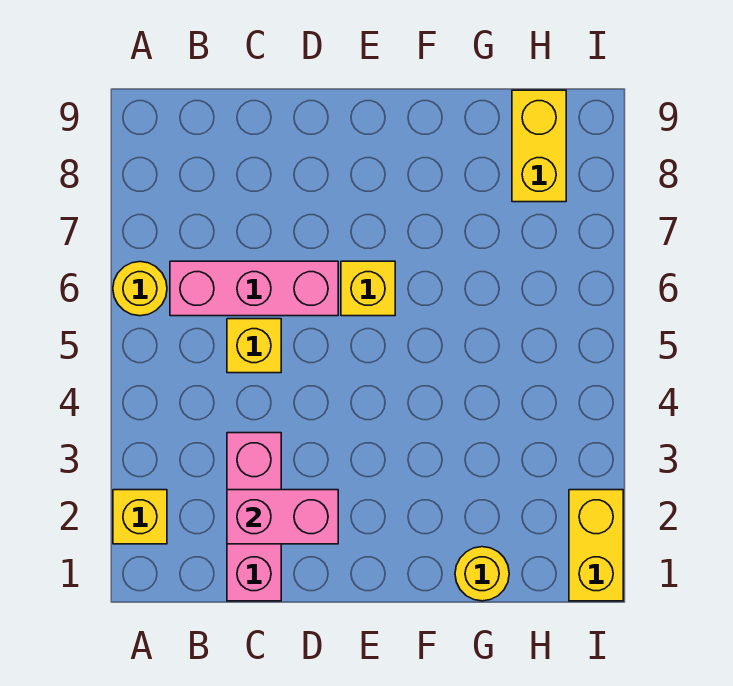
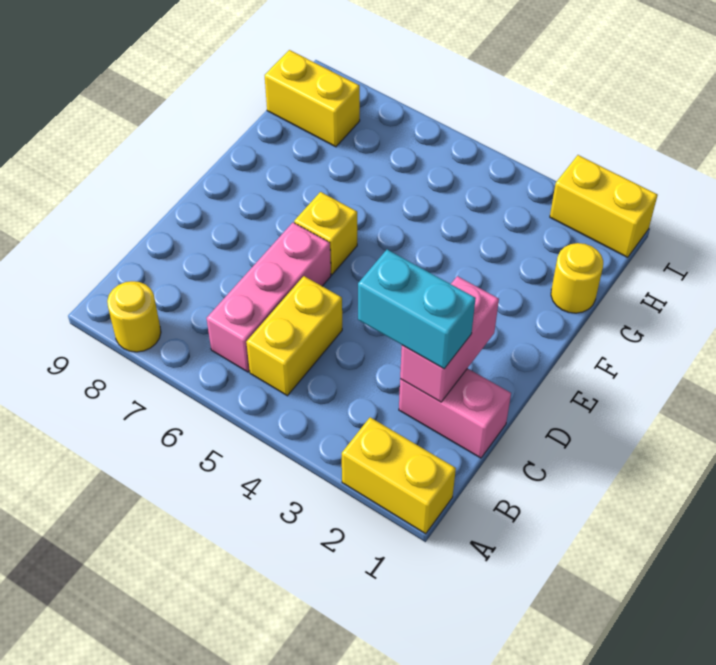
yellow 1x1 brick [113,490,167,544] -> yellow 1x2 brick [342,417,456,534]
yellow 1x1 round brick [113,262,167,316] -> yellow 1x1 round brick moved to [107,281,161,352]
pink 1x3 brick [227,433,281,601] -> pink 1x2 brick [399,368,511,458]
none -> cyan 1x2 brick [358,250,476,369]
yellow 1x1 brick [227,319,281,373] -> yellow 1x2 brick [246,276,342,396]

